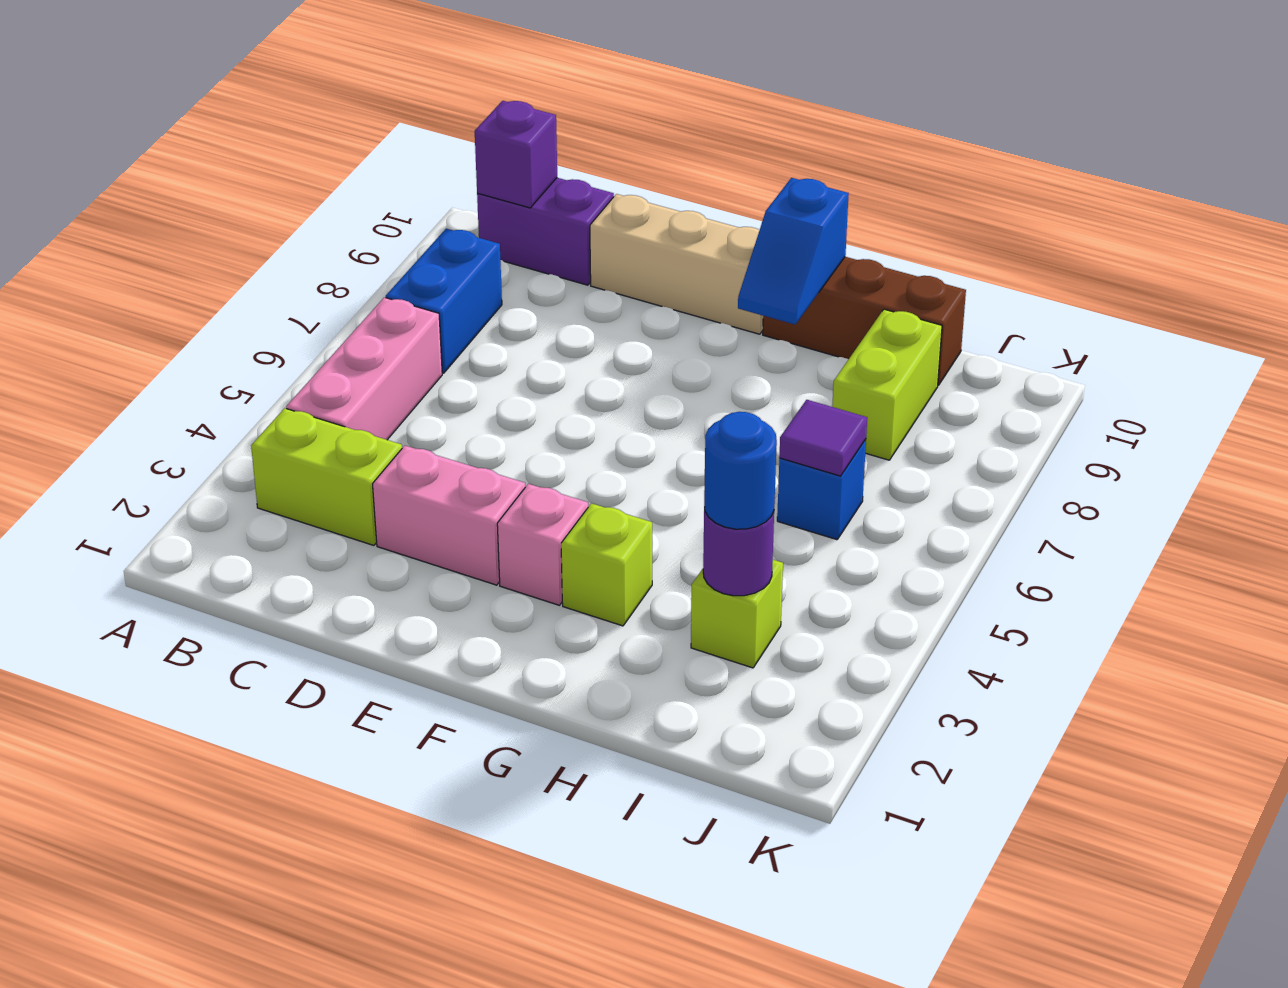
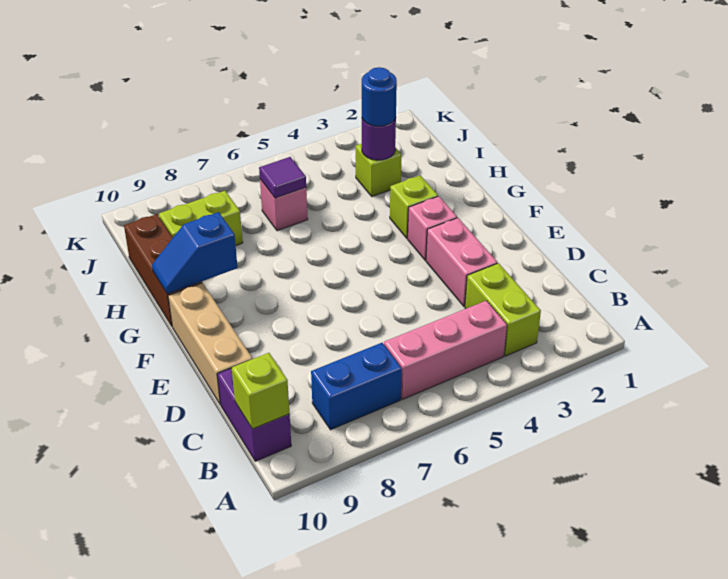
purple 1x1 brick [475,101,557,208] -> lime 1x1 brick [232,353,289,429]
blue 1x2 slope [738,178,849,324] -> blue 1x2 slope turned to [152,212,238,294]
blue 1x1 brick [777,439,866,540] -> pink 1x1 brick [260,179,308,231]

